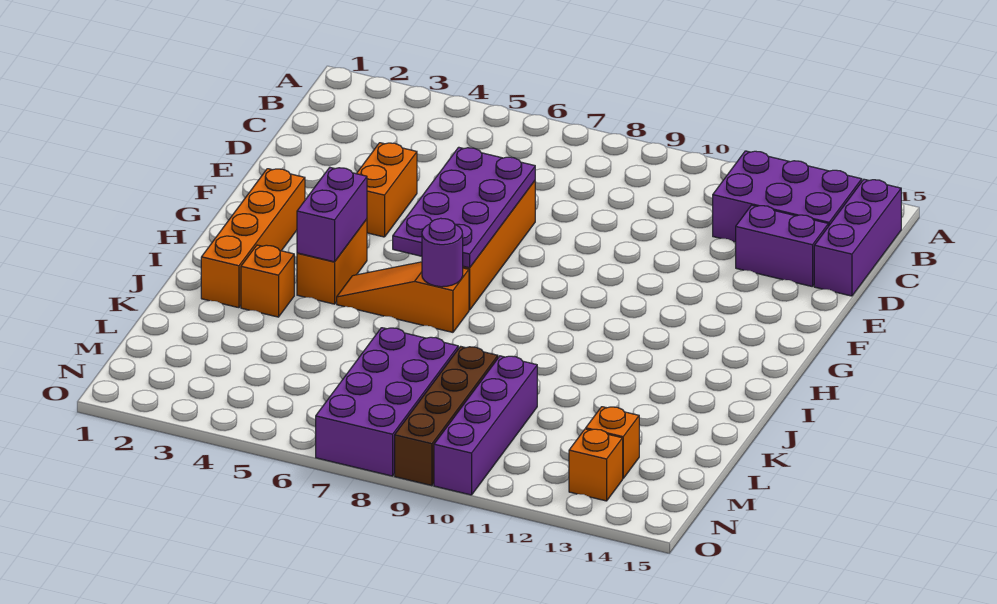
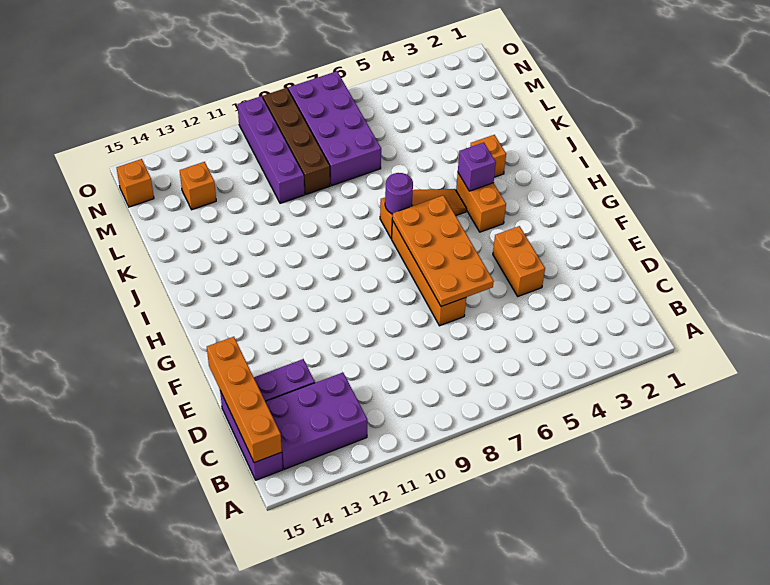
purple 2x4 plate [393,147,535,268] -> orange 2x4 plate [392,195,494,306]
orange 1x4 brick [201,169,305,308] -> orange 1x4 brick moved to [207,337,282,463]
purple 1x2 brick [297,168,367,262] -> purple 1x1 brick [458,142,496,191]
orange 1x1 brick [569,429,623,501] -> orange 1x1 brick moved to [117,159,154,207]

